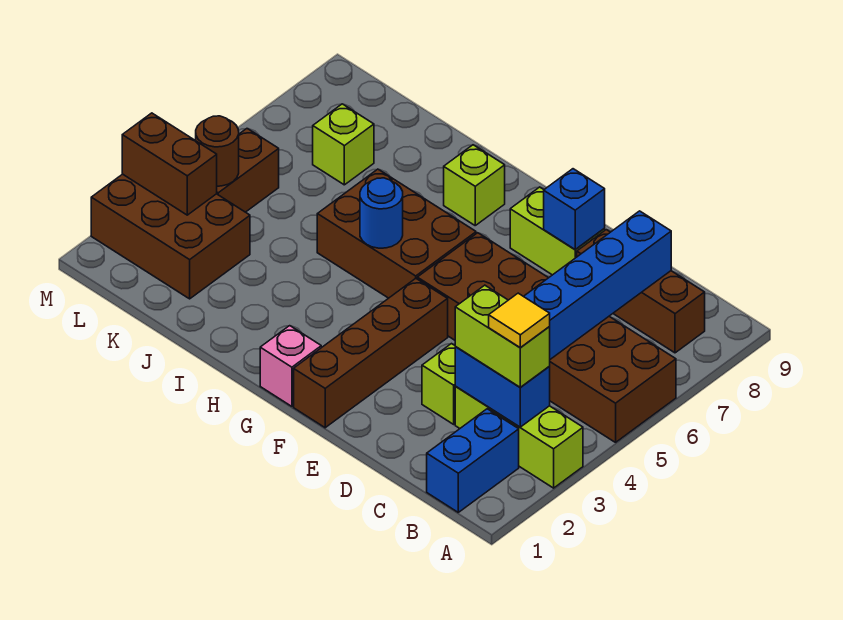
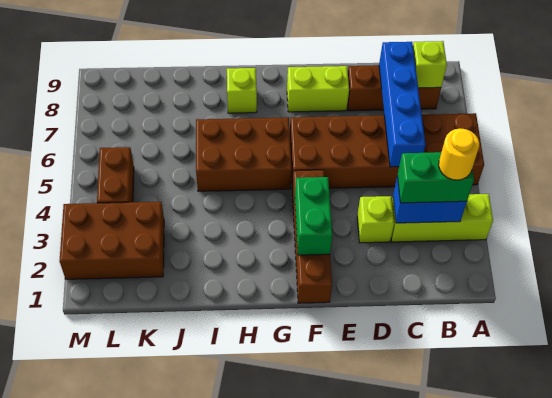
blue 1x2 brick [427,409,519,512] -> none
lime 1x2 brick [455,285,550,387] -> green 1x2 brick [397,152,474,203]
yellow 1x1 tile [489,293,550,347] -> yellow 1x1 round brick [439,128,479,180]
blue 1x1 brick [544,169,605,250] -> none
none -> green 1x2 brick [295,177,332,255]
pink 1x1 brick [260,326,321,406] -> none
blue 1x1 round brick [360,178,403,248] -> none
lime 1x1 brick [313,104,374,185] -> lime 1x1 brick moved to [413,41,447,88]
brown 1x2 brick [122,113,217,215] -> none
brown 1x1 round brick [196,116,239,186] -> none

